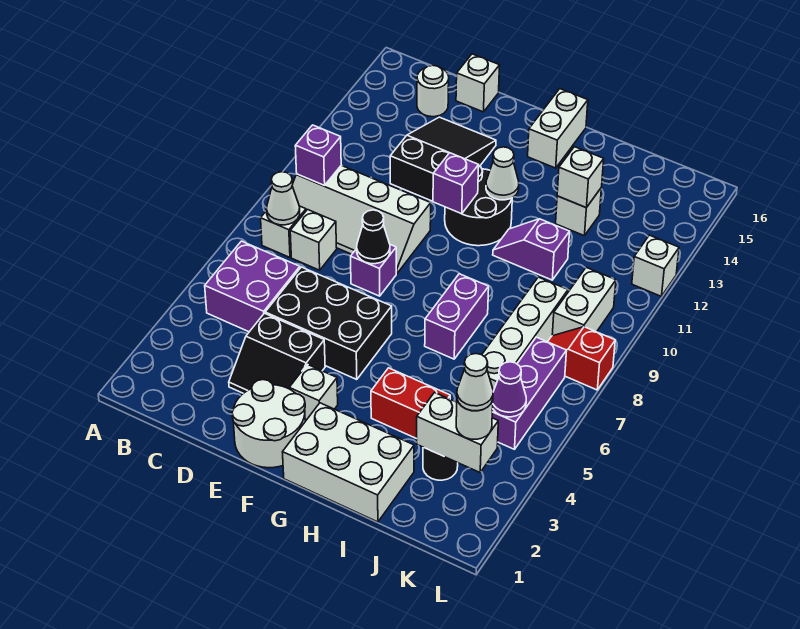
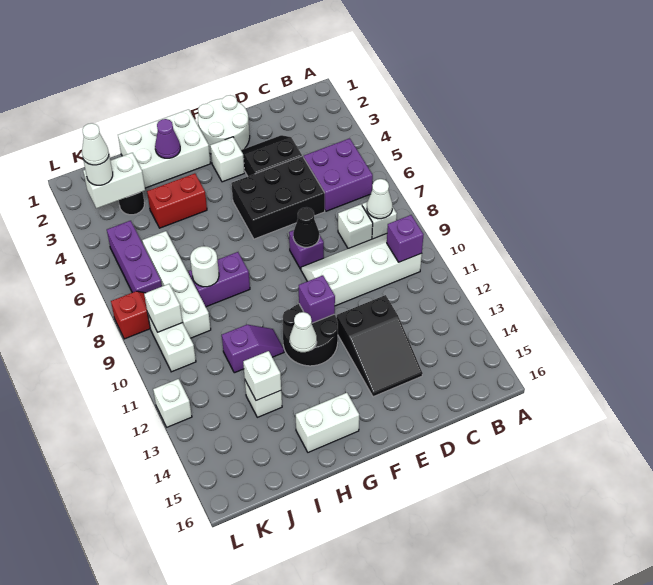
white 1x1 round brick [417,65,449,117] -> white 1x1 round brick moved to [190,246,219,287]
white 1x1 brick [456,54,500,112] -> white 1x1 brick moved to [144,284,182,332]
white 1x2 brick [528,89,588,168] -> white 1x2 brick turned to [296,393,359,452]
purple 1x2 brick [425,274,489,359] -> purple 1x2 brick turned to [189,252,250,307]
purple 1x1 cone [493,362,526,417] -> purple 1x1 cone moved to [155,119,180,158]

